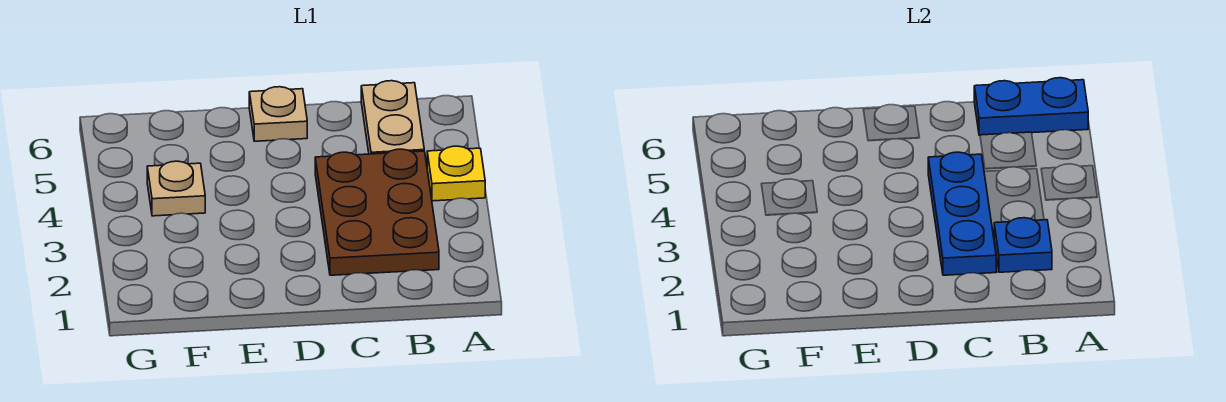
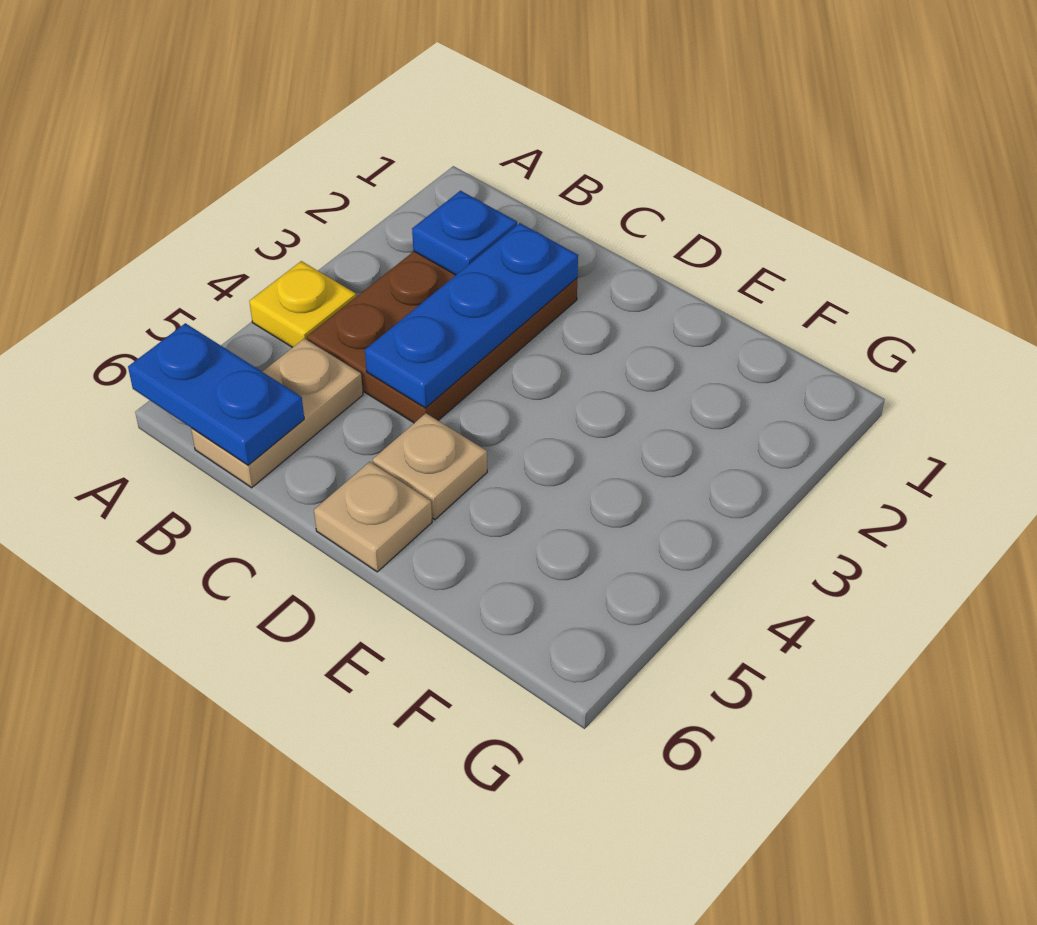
tan 1x1 plate [147,161,205,216] -> tan 1x1 plate moved to [372,413,487,520]

